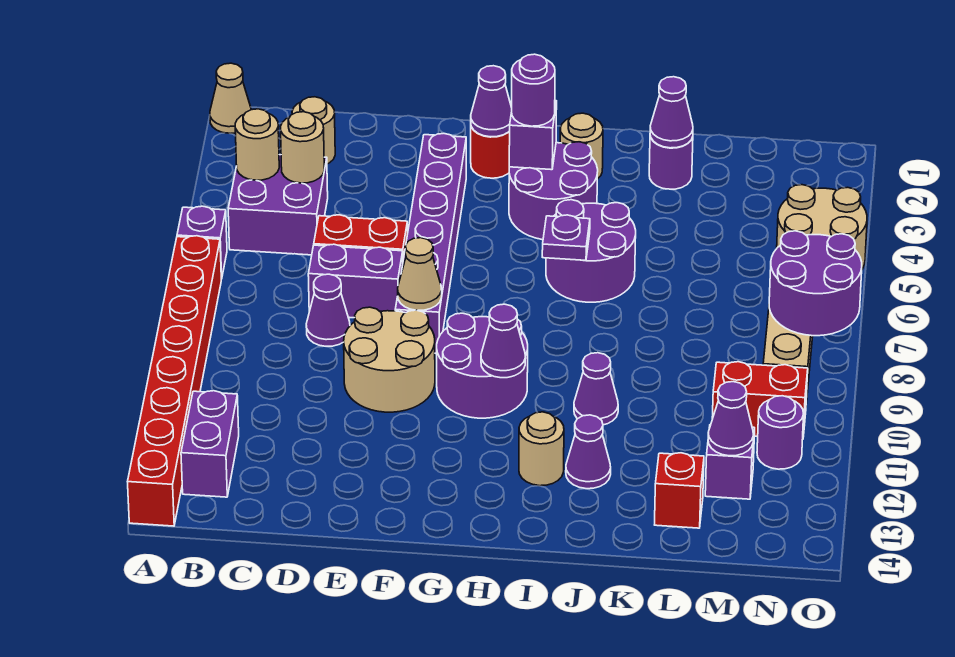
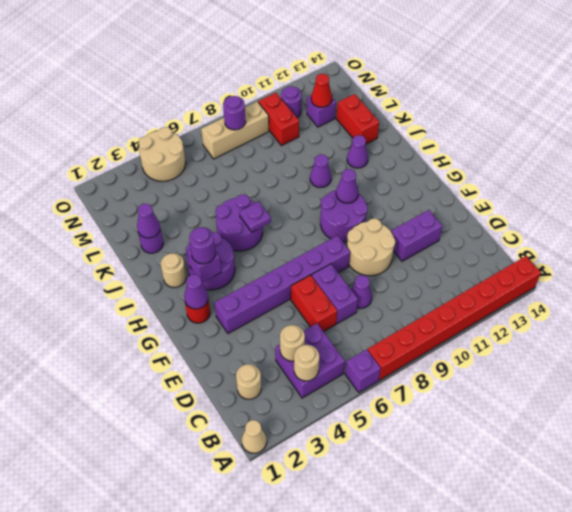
purple 1x2 brick [181,391,239,497] -> purple 1x2 brick moved to [391,210,442,261]
tan 1x1 cone [398,238,442,310] -> none
tan 1x1 round brick [519,412,564,486] -> none
red 1x1 brick [655,453,704,528] -> red 1x2 brick [336,94,379,144]
purple 1x1 cone [708,382,754,456] -> red 1x1 cone [311,74,332,107]
purple 2x2 round brick [769,231,862,336] -> purple 1x1 round brick [223,96,246,130]

